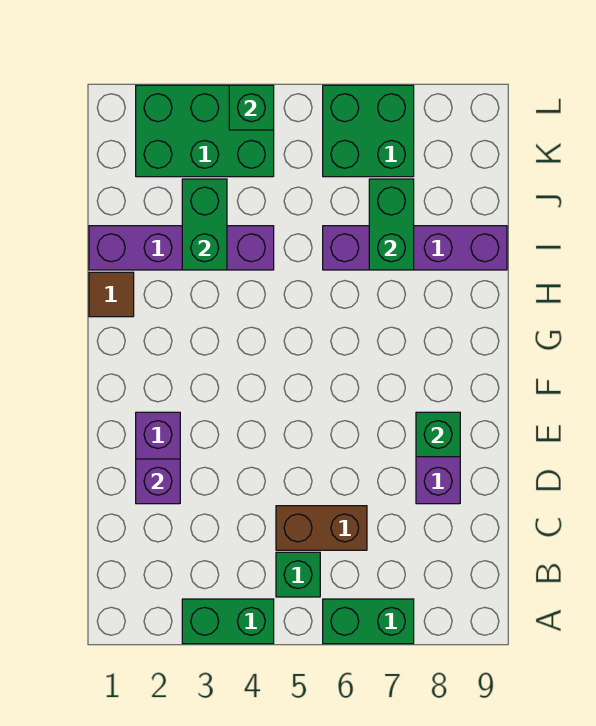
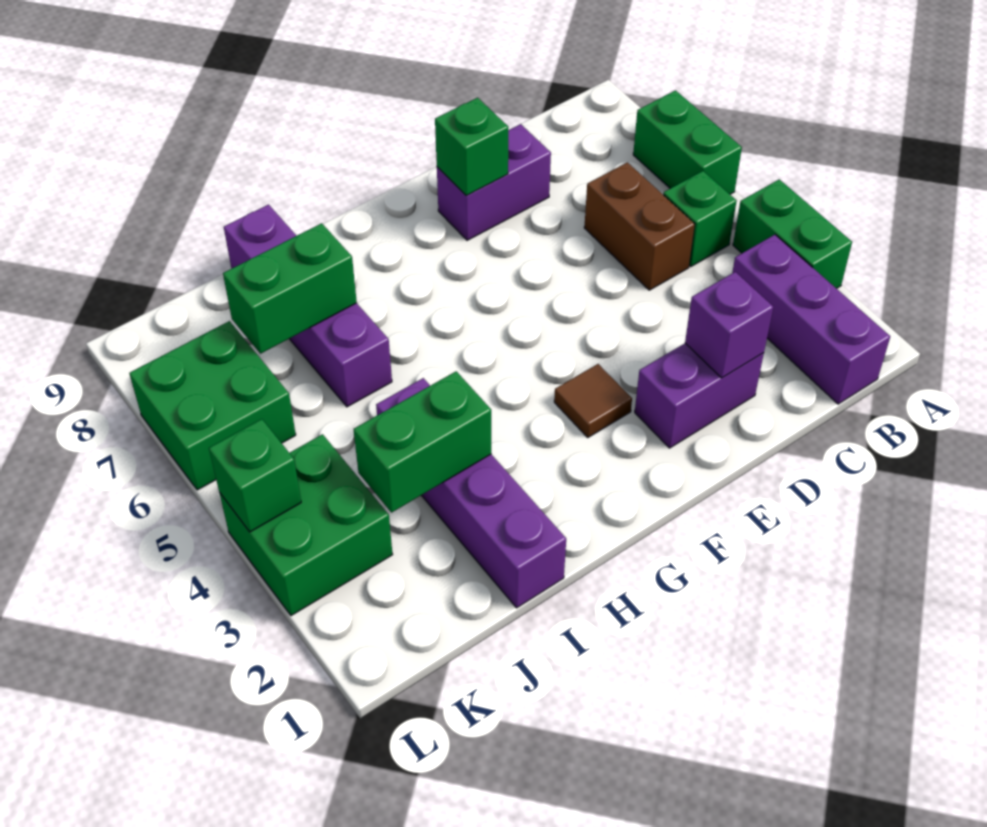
none -> purple 1x3 brick [732,235,890,404]
brown 1x1 tile [89,272,134,317] -> brown 1x1 tile moved to [554,364,632,437]
green 2x3 brick [136,85,274,177] -> green 2x2 brick [220,434,393,616]

